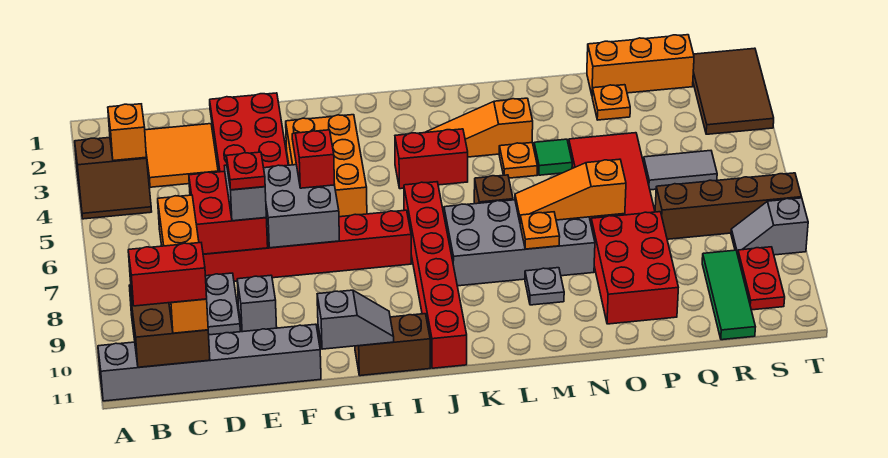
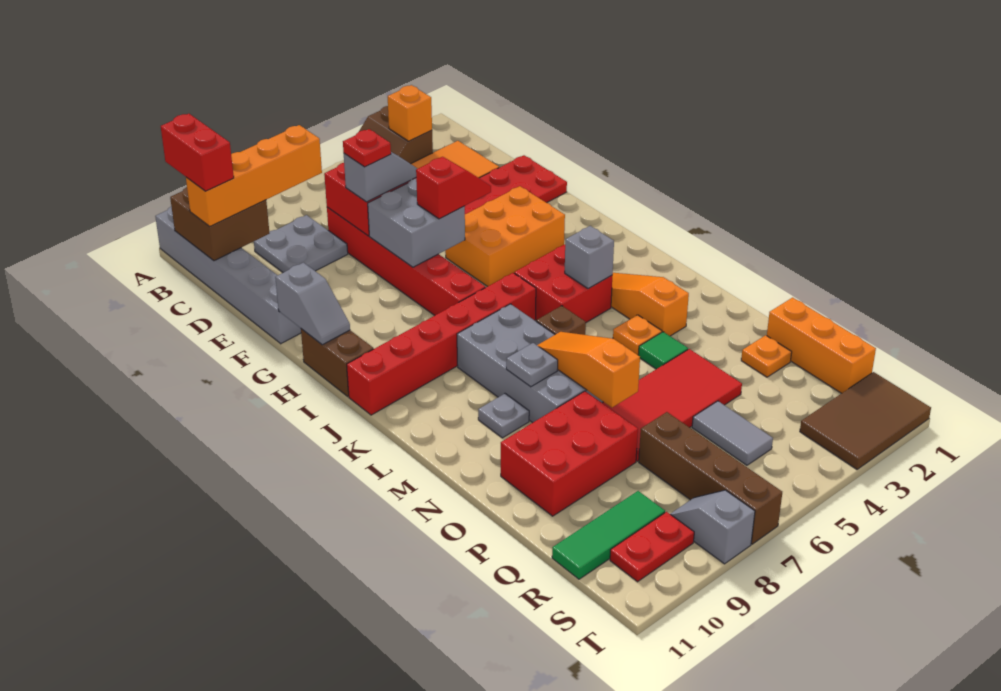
grey 1x1 brick [237,275,277,332] -> grey 1x1 brick moved to [565,226,614,289]
red 1x2 brick [395,129,468,189] -> red 2x2 brick [514,244,612,322]
orange 1x1 plate [520,212,560,249] -> grey 1x1 plate [506,343,558,387]

